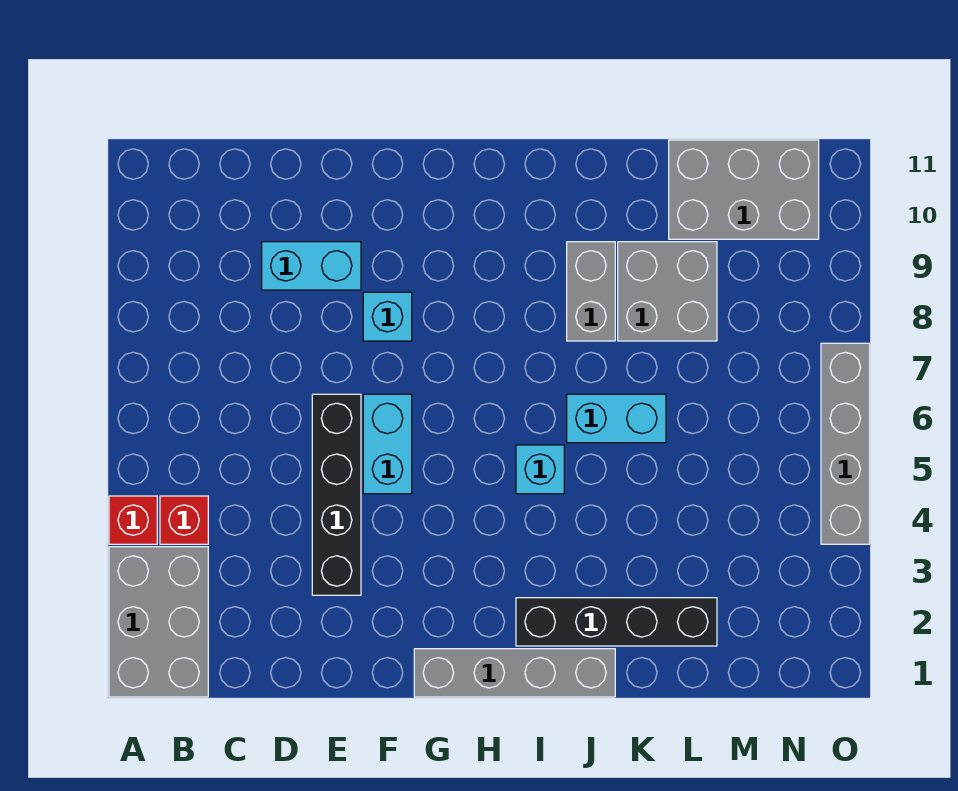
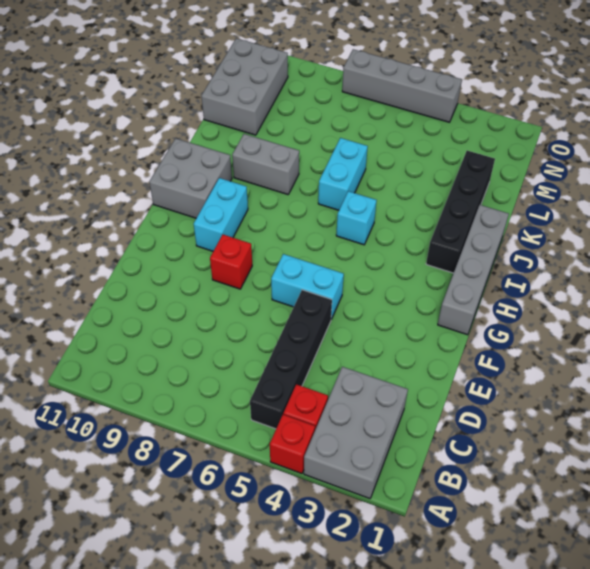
grey 2x3 brick [109,547,208,697] -> grey 2x3 brick turned to [304,367,408,499]
cyan 1x2 brick [262,242,361,290] -> cyan 1x2 brick moved to [194,178,248,251]
black 1x4 brick [312,394,361,595] -> black 1x4 brick turned to [250,290,332,429]
cyan 1x1 brick [363,292,412,341] -> red 1x1 brick [210,235,252,289]
grey 2x2 brick [618,242,717,341] -> grey 2x2 brick moved to [149,138,232,218]

